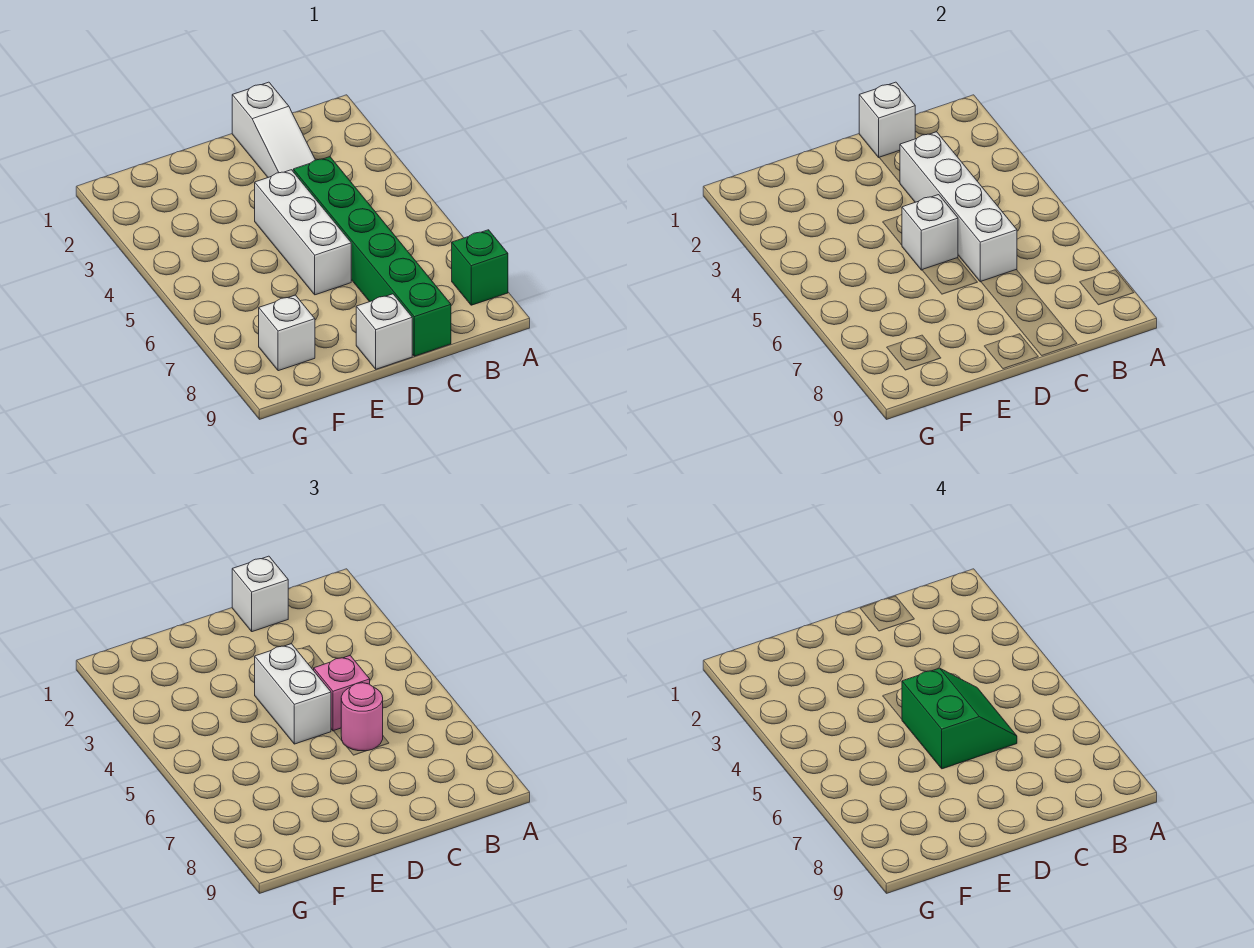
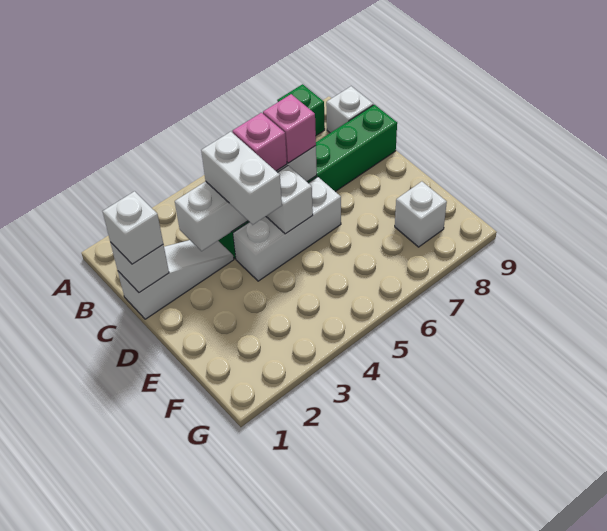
green 2x2 slope [902,668,1017,769] -> none
pink 1x1 round brick [341,683,383,751] -> pink 1x1 brick [263,94,316,163]
white 1x2 brick [255,644,331,744] -> white 1x2 brick turned to [201,132,282,225]
white 1x1 brick [356,294,412,369] -> white 1x1 brick moved to [326,86,373,133]

